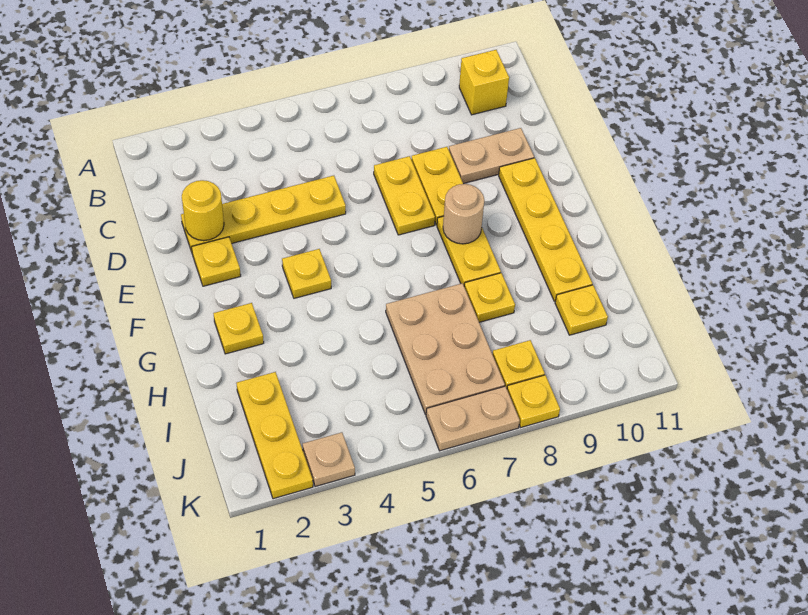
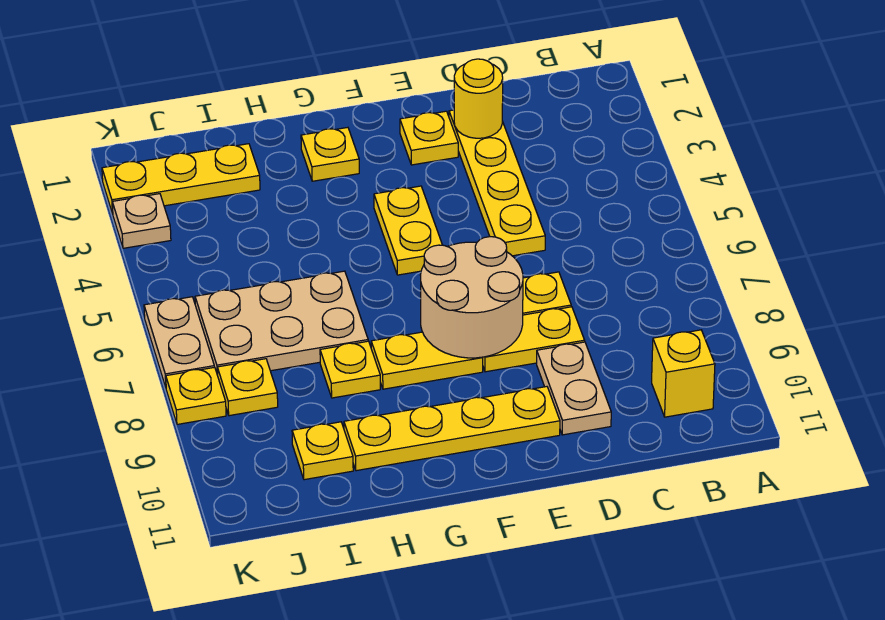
yellow 1x1 plate [282,249,331,298] -> yellow 1x2 plate [374,186,442,275]
tan 1x1 round brick [443,184,485,244] -> tan 2x2 round brick [420,237,523,358]

